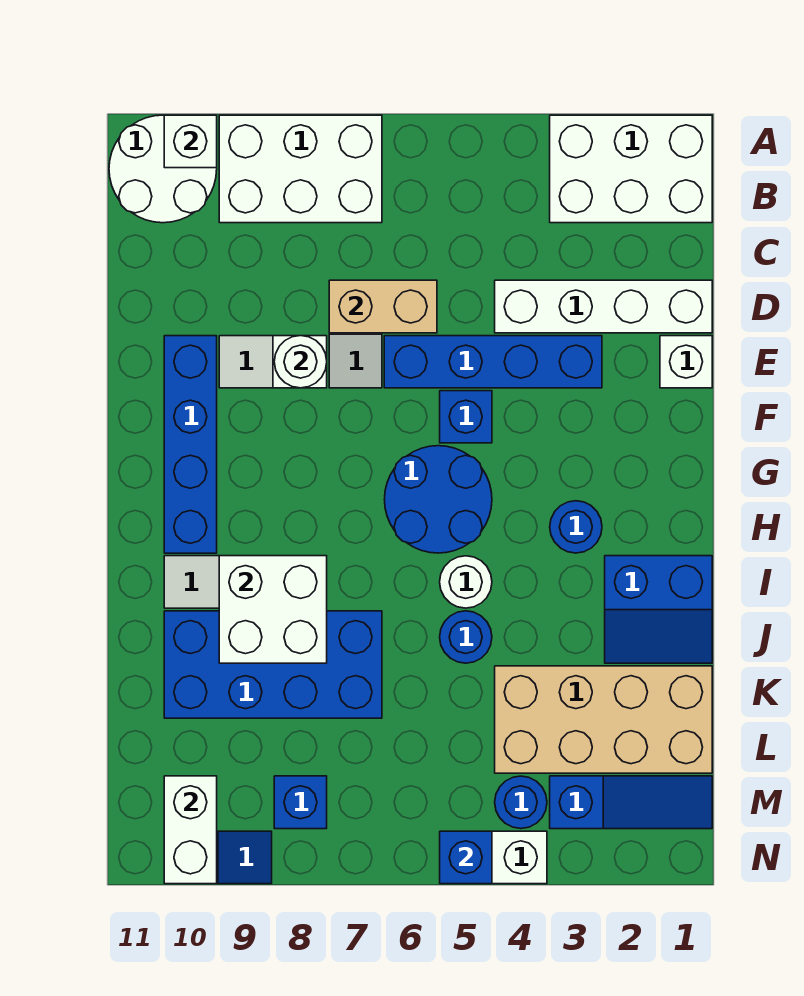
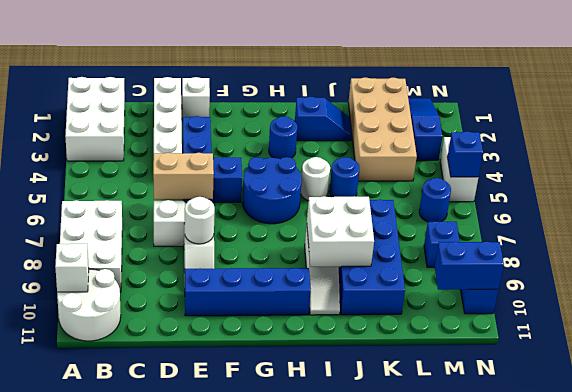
tan 1x2 brick [329,280,437,333] -> tan 1x2 brick turned to [153,153,214,199]
blue 2x2 slope [605,556,712,663] -> blue 1x2 slope [295,97,352,141]
blue 1x1 round brick [495,776,547,829] -> blue 1x1 round brick moved to [419,178,451,222]
white 1x2 brick [164,776,217,884] -> blue 1x2 brick [435,242,504,290]

